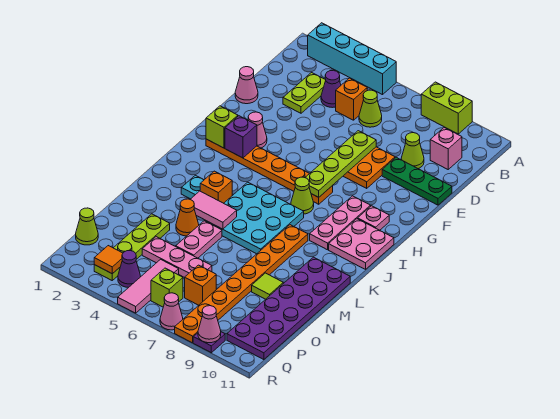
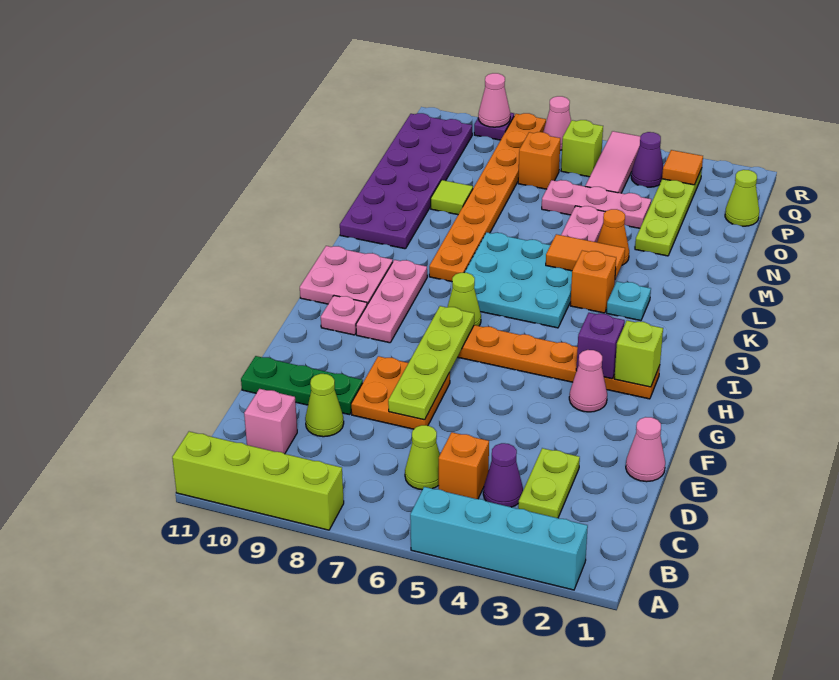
lime 1x2 brick [421,82,472,134] -> lime 1x4 brick [172,432,344,530]
pink 1x2 tile [190,191,237,229] -> orange 1x2 tile [546,234,625,279]

